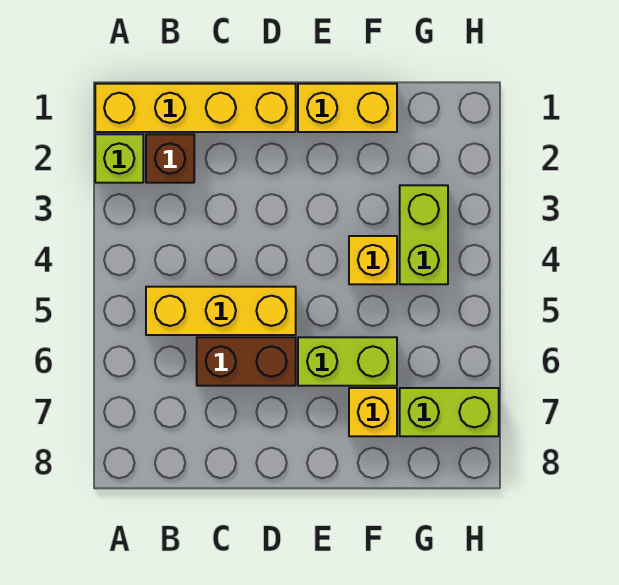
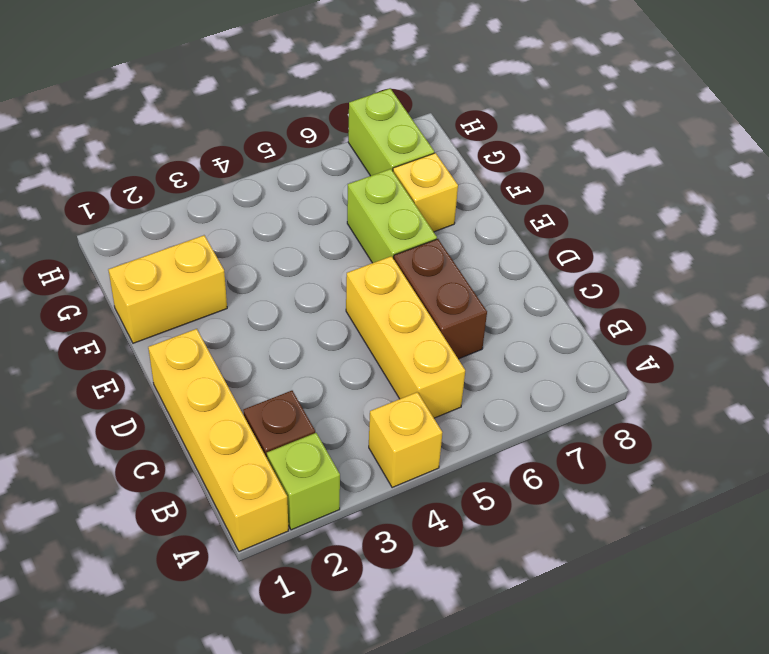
yellow 1x2 brick [298,84,397,132] -> yellow 1x2 brick turned to [108,235,227,343]
yellow 1x1 brick [349,236,397,284] -> yellow 1x1 brick moved to [369,392,442,488]
lime 1x2 brick [400,185,448,284] -> none

